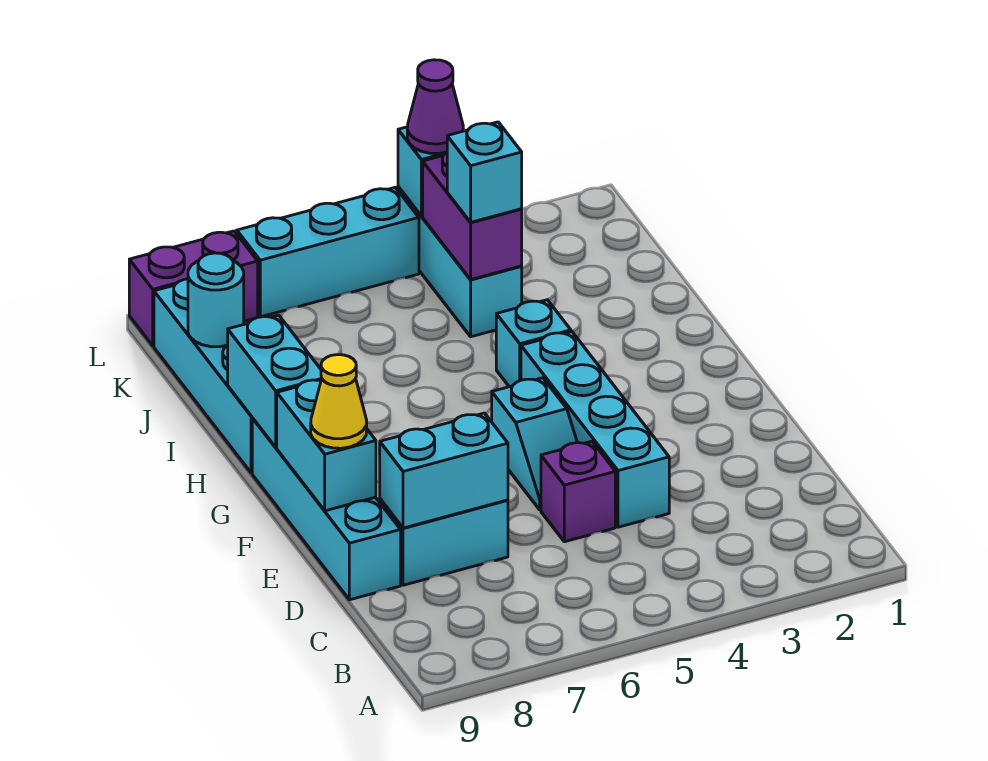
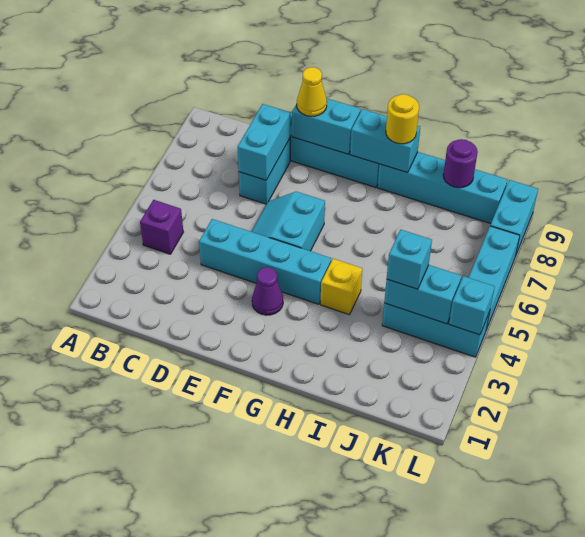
purple 1x1 brick [541,441,615,542] -> purple 1x1 brick moved to [140,200,183,254]
cyan 1x2 slope [492,378,577,510] -> cyan 2x2 slope [251,192,325,251]
cyan 1x1 brick [496,300,571,387] -> yellow 1x1 brick [320,259,362,315]
none -> yellow 1x1 round brick [386,94,419,144]
purple 1x2 brick [423,152,522,280] -> cyan 1x2 brick [384,265,461,324]
cyan 1x1 round brick [188,253,244,347] -> purple 1x1 round brick [443,139,478,188]
purple 1x1 cone [407,60,463,153] -> purple 1x1 cone moved to [252,267,283,315]
purple 1x2 brick [129,231,258,346] -> cyan 1x2 brick [490,180,538,254]

